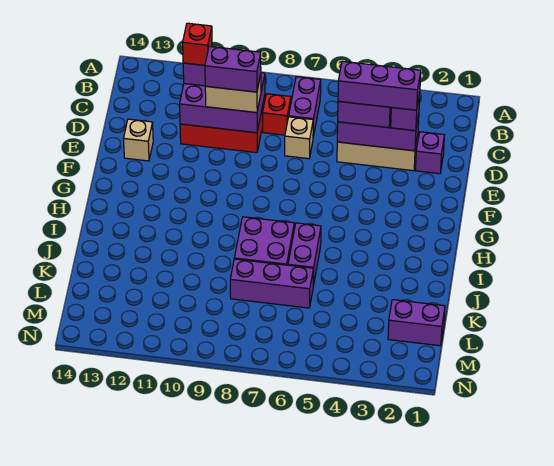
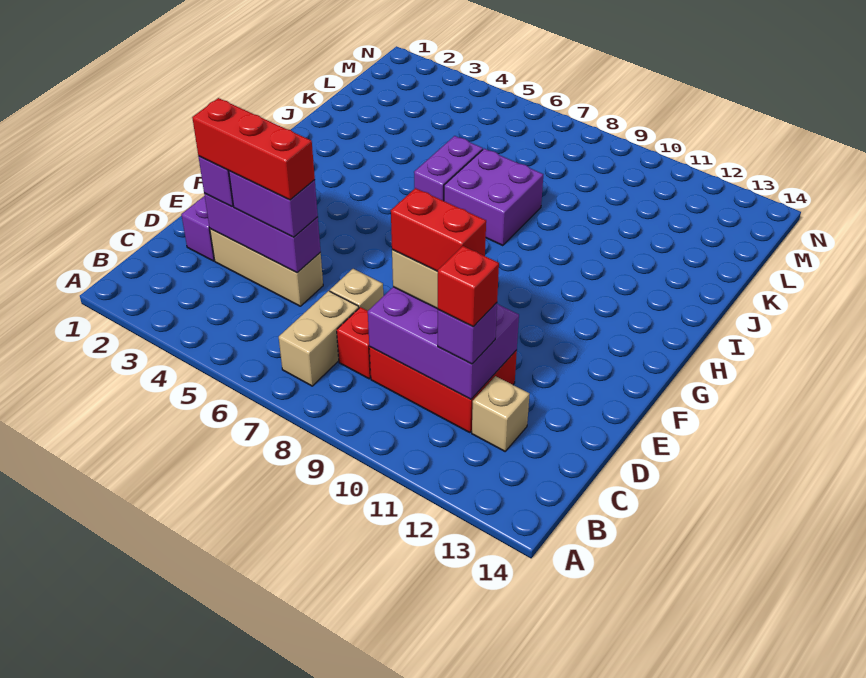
purple 1x2 brick [289,77,321,137] -> tan 1x2 brick [279,291,359,386]
purple 1x3 brick [338,61,421,110] -> red 1x3 brick [192,98,315,200]
purple 1x2 brick [205,46,261,92] -> red 1x2 brick [391,188,486,271]
tan 1x1 brick [124,119,153,161] -> tan 1x1 brick moved to [472,376,530,451]
purple 1x3 brick [230,259,313,308] -> none
purple 1x2 brick [388,300,445,346] -> none

